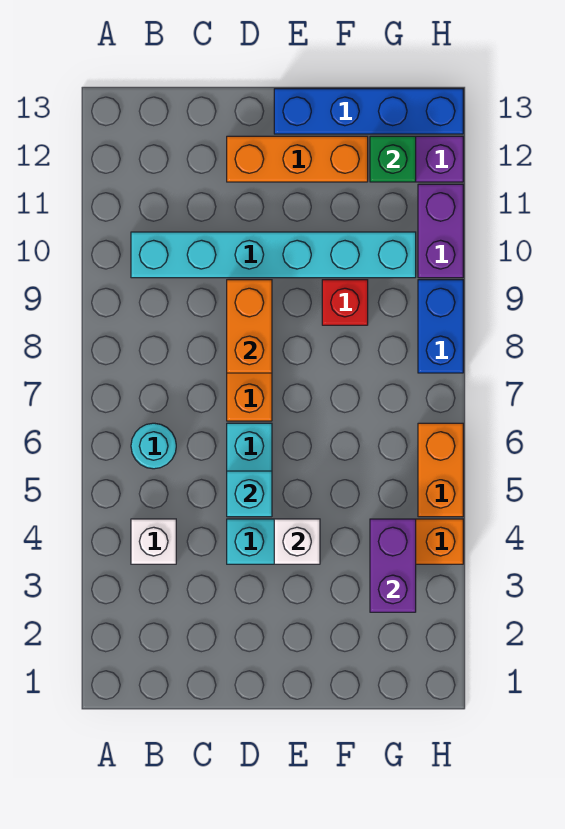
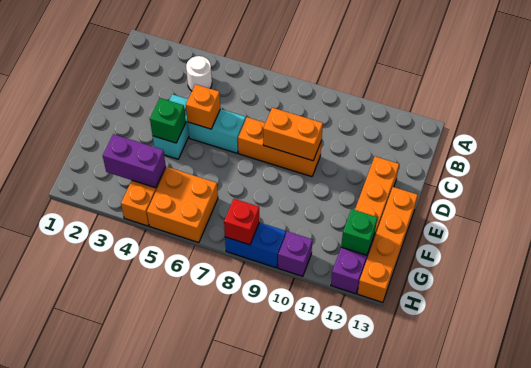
white 1x1 brick [131,519,176,564] -> white 1x1 round brick [186,56,212,91]
cyan 1x1 round brick [131,423,176,469] -> none
cyan 1x6 brick [131,232,416,278] -> none
cyan 1x1 brick [227,471,272,517] -> orange 1x1 brick [186,84,220,129]
white 1x1 brick [274,519,320,564] -> green 1x1 brick [150,98,186,143]
blue 1x4 brick [274,89,463,134] -> orange 1x4 brick [357,187,418,303]
red 1x1 brick [322,280,368,325] -> red 1x1 brick moved to [224,199,259,245]
orange 1x2 brick [418,423,463,517] -> orange 2x2 brick [147,167,218,243]
purple 1x2 brick [418,184,463,278] -> purple 1x1 brick [278,231,312,276]

